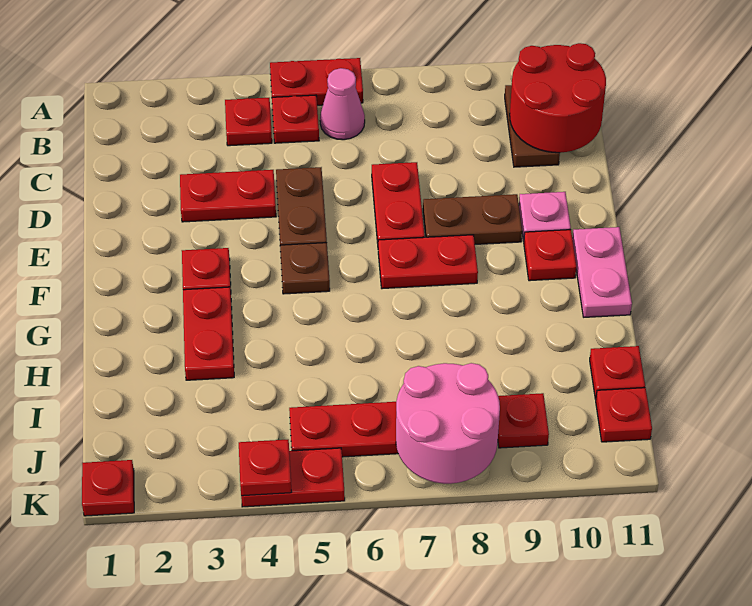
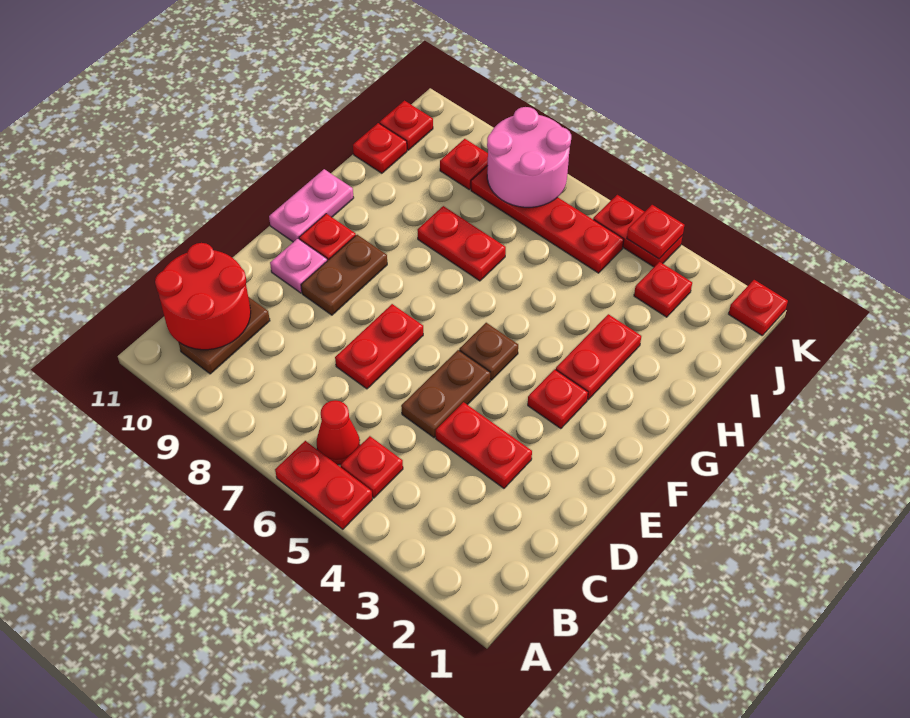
red 1x1 plate [225,98,272,146] -> red 1x1 plate moved to [634,262,692,317]
pink 1x1 cone [320,68,365,140] -> red 1x1 cone [317,400,360,465]
brown 1x2 plate [423,194,522,244] -> brown 1x2 plate turned to [301,235,387,315]
red 1x2 plate [378,235,478,289] -> red 1x2 plate moved to [418,206,506,281]

